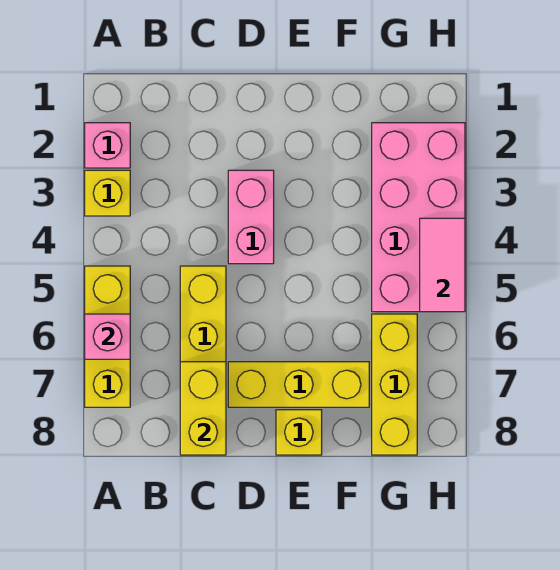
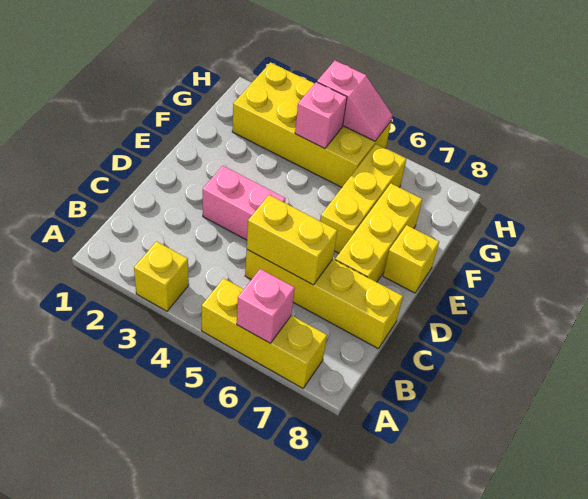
pink 1x1 brick [85,123,130,168] -> pink 1x1 brick moved to [295,82,347,149]
yellow 1x2 brick [180,362,226,455] -> yellow 1x2 brick moved to [247,195,337,285]
pink 2x4 brick [372,123,465,312] -> yellow 2x4 brick [232,62,391,187]
yellow 1x3 brick [372,314,417,455] -> yellow 1x3 brick turned to [320,144,406,253]
pink 1x2 tile [420,218,465,312] -> pink 1x2 slope [317,61,393,141]

